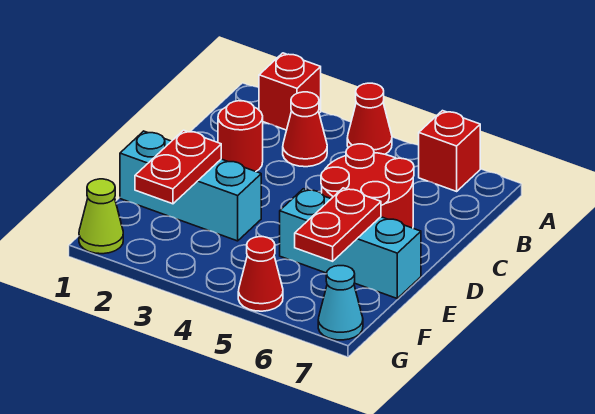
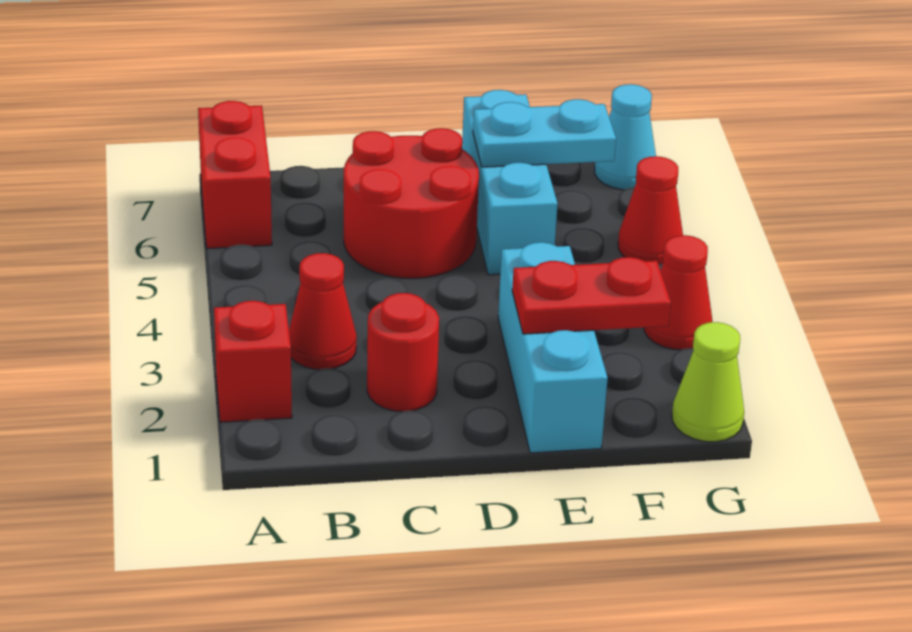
red 1x1 cone [347,83,392,154] -> red 1x1 cone moved to [644,235,712,350]
red 1x1 brick [419,111,480,191] -> red 1x2 brick [198,101,272,248]
red 1x2 plate [295,188,381,261] -> cyan 1x2 plate [473,99,616,167]

